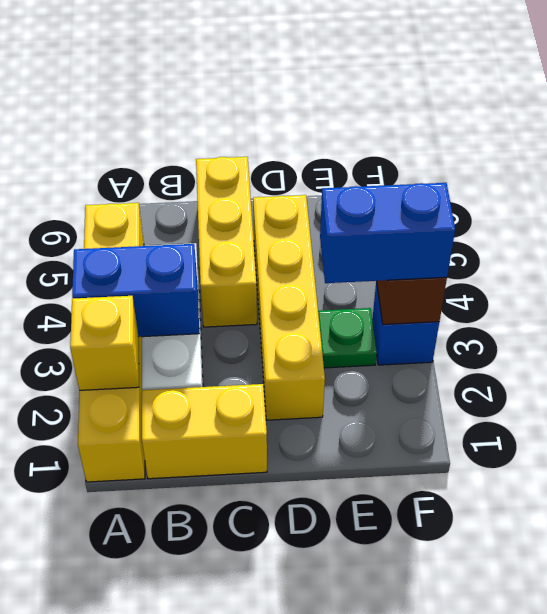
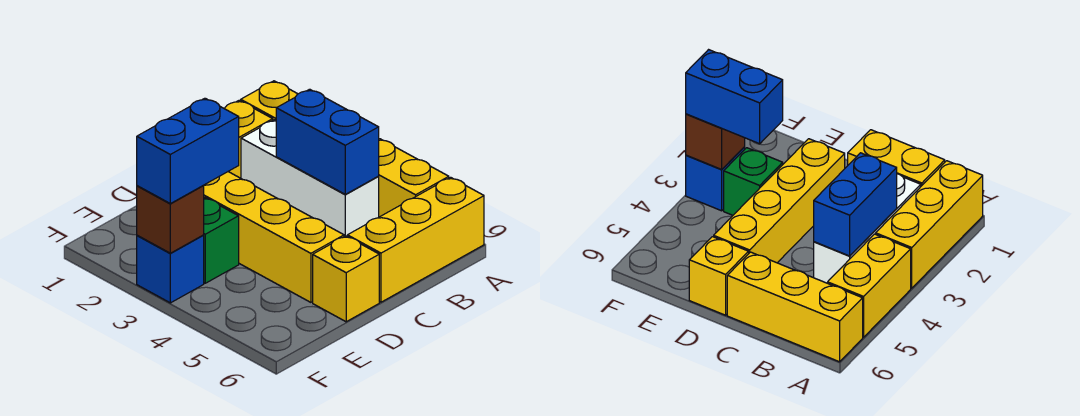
yellow 1x1 brick [70,296,139,390] -> yellow 1x1 brick moved to [313,236,379,322]
blue 1x2 brick [72,244,199,337] -> blue 1x2 brick turned to [276,89,379,194]
yellow 1x3 brick [196,157,257,327] -> yellow 1x3 brick turned to [347,177,484,302]
green 1x1 plate [318,308,377,368] -> green 1x1 brick [203,198,239,283]

